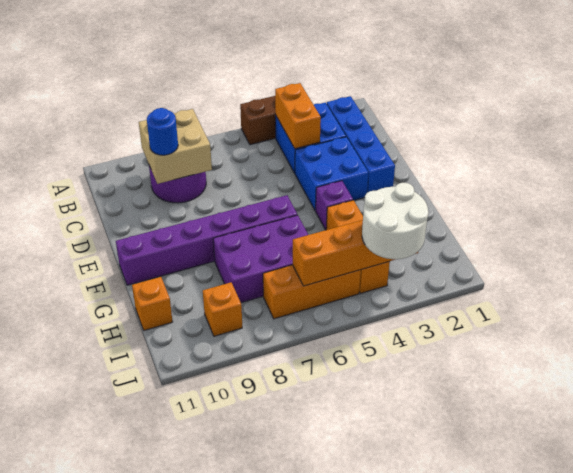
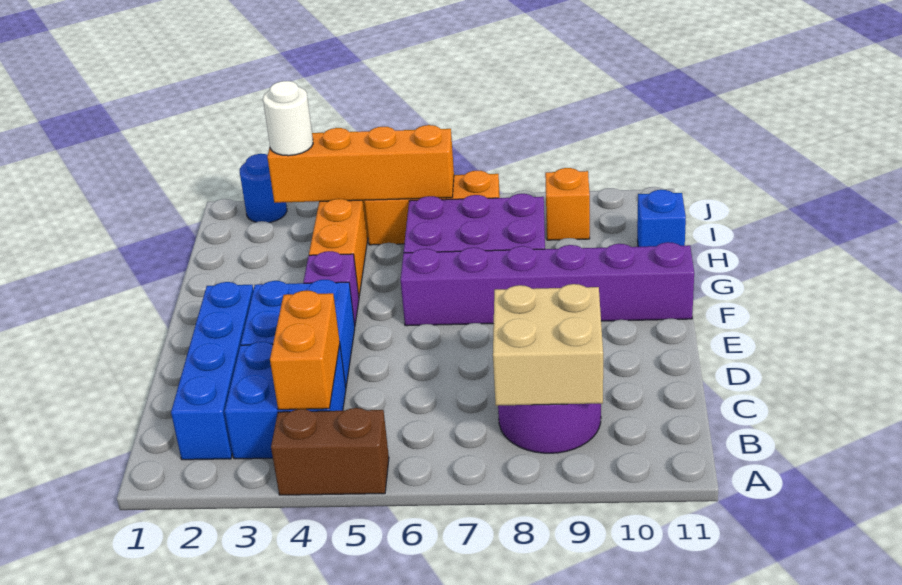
blue 1x1 round brick [147,108,178,155] -> blue 1x1 round brick moved to [240,154,287,223]
orange 1x1 brick [132,277,173,330] -> blue 1x1 brick [637,190,686,247]
white 2x2 round brick [362,183,429,259] -> white 1x1 round brick [263,81,313,156]

